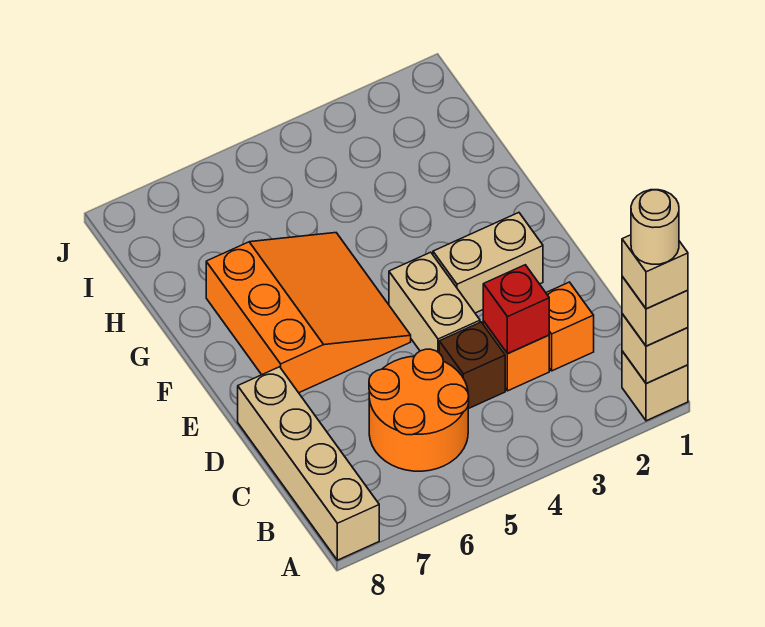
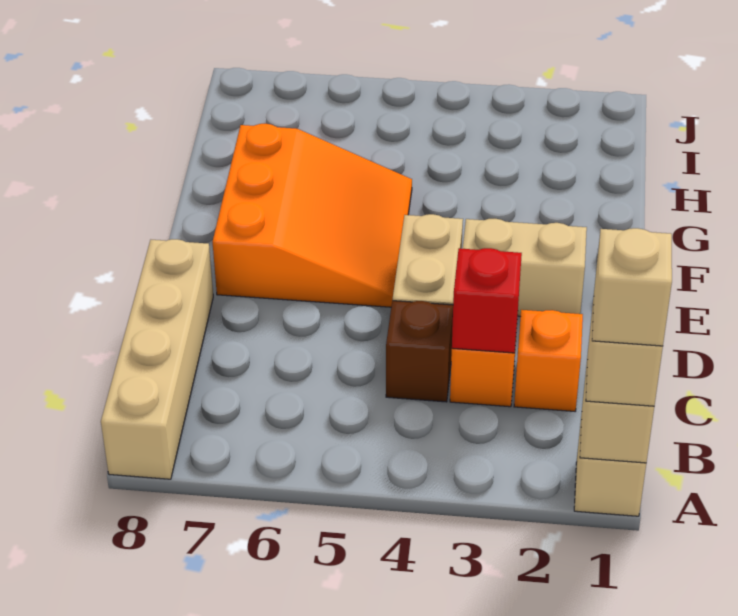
tan 1x1 round brick [631,190,679,264] -> none
orange 2x2 round brick [369,349,469,471] -> none

